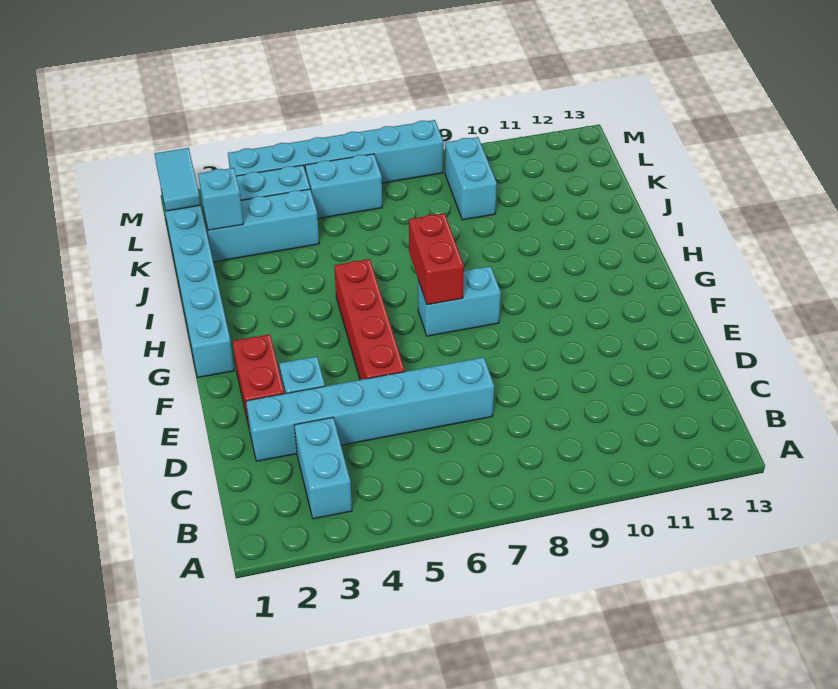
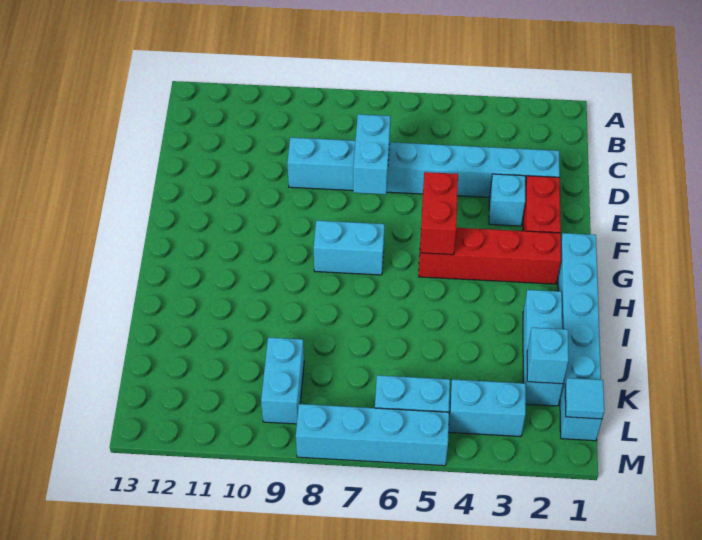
cyan 1x2 brick [294,417,352,519] -> cyan 1x2 brick moved to [353,114,390,194]
cyan 1x6 brick [246,357,494,461] -> cyan 1x8 brick [287,137,560,197]
red 1x4 brick [334,259,405,380] -> red 1x4 brick turned to [419,228,561,284]
red 1x2 brick [409,213,464,305] -> red 1x2 brick moved to [420,172,458,255]
cyan 1x3 brick [203,189,319,262] -> cyan 1x3 brick turned to [523,290,563,406]
cyan 1x2 tile [154,148,201,211] -> cyan 1x1 tile [565,378,604,419]
cyan 1x6 brick [228,120,443,183] -> cyan 1x4 brick [296,404,449,466]

